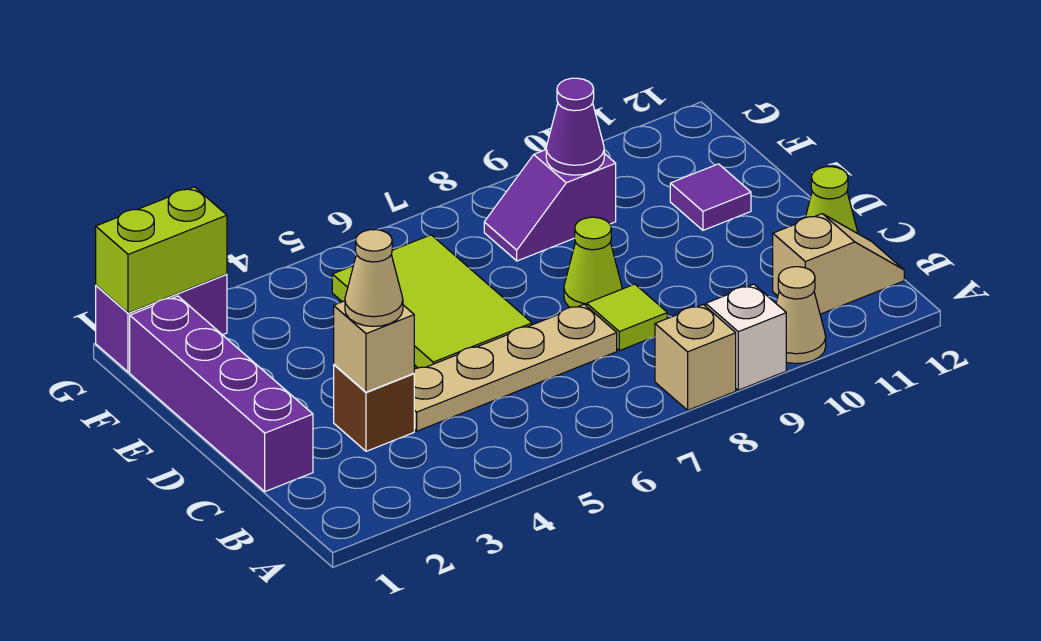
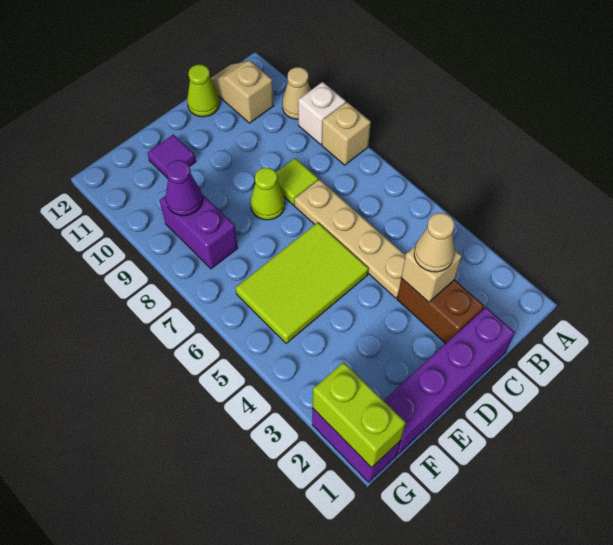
brown 1x1 brick [334,365,414,451] -> brown 1x2 brick [397,278,484,344]
purple 1x2 slope [484,150,616,261] -> purple 1x2 brick [160,194,238,269]

